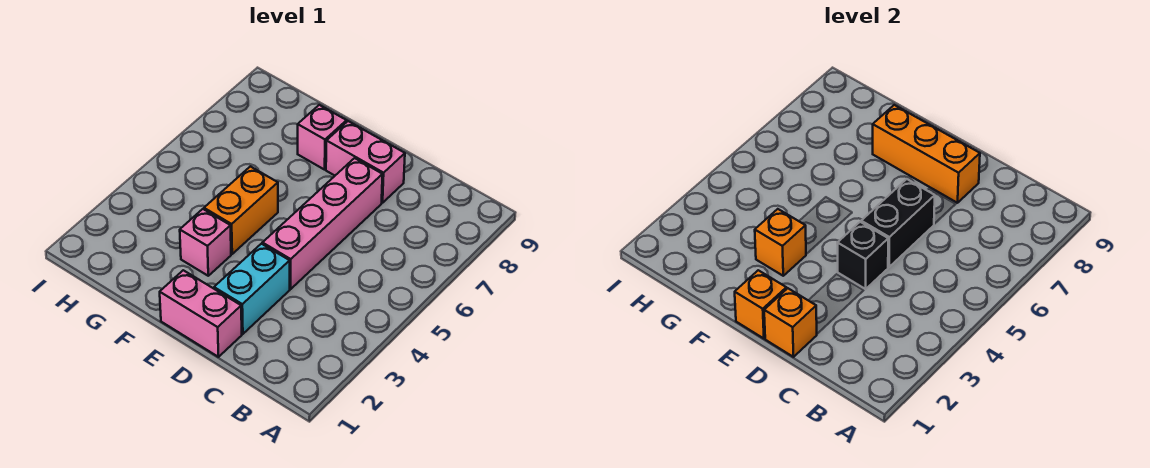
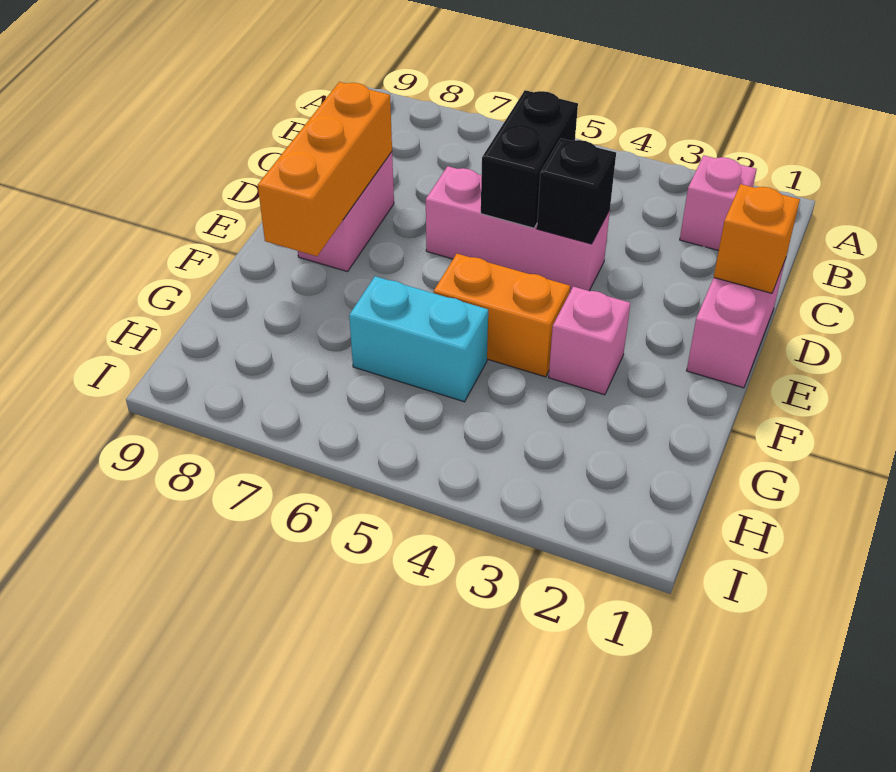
cyan 1x2 brick [214,244,290,334] -> cyan 1x2 brick moved to [349,276,488,402]
pink 1x4 brick [262,158,383,289] -> pink 1x3 brick [426,166,610,291]
black 1x2 brick [861,179,935,267] -> black 1x2 brick turned to [481,90,578,228]
orange 1x1 brick [735,270,786,339] -> none
orange 1x1 brick [755,209,806,276] -> none
pink 1x1 brick [298,105,347,170] -> pink 1x1 brick moved to [680,155,757,251]

